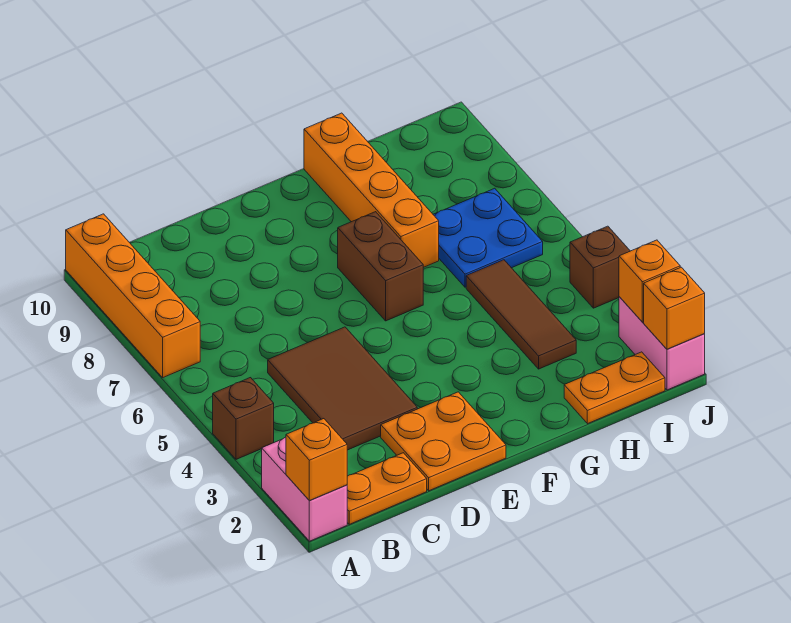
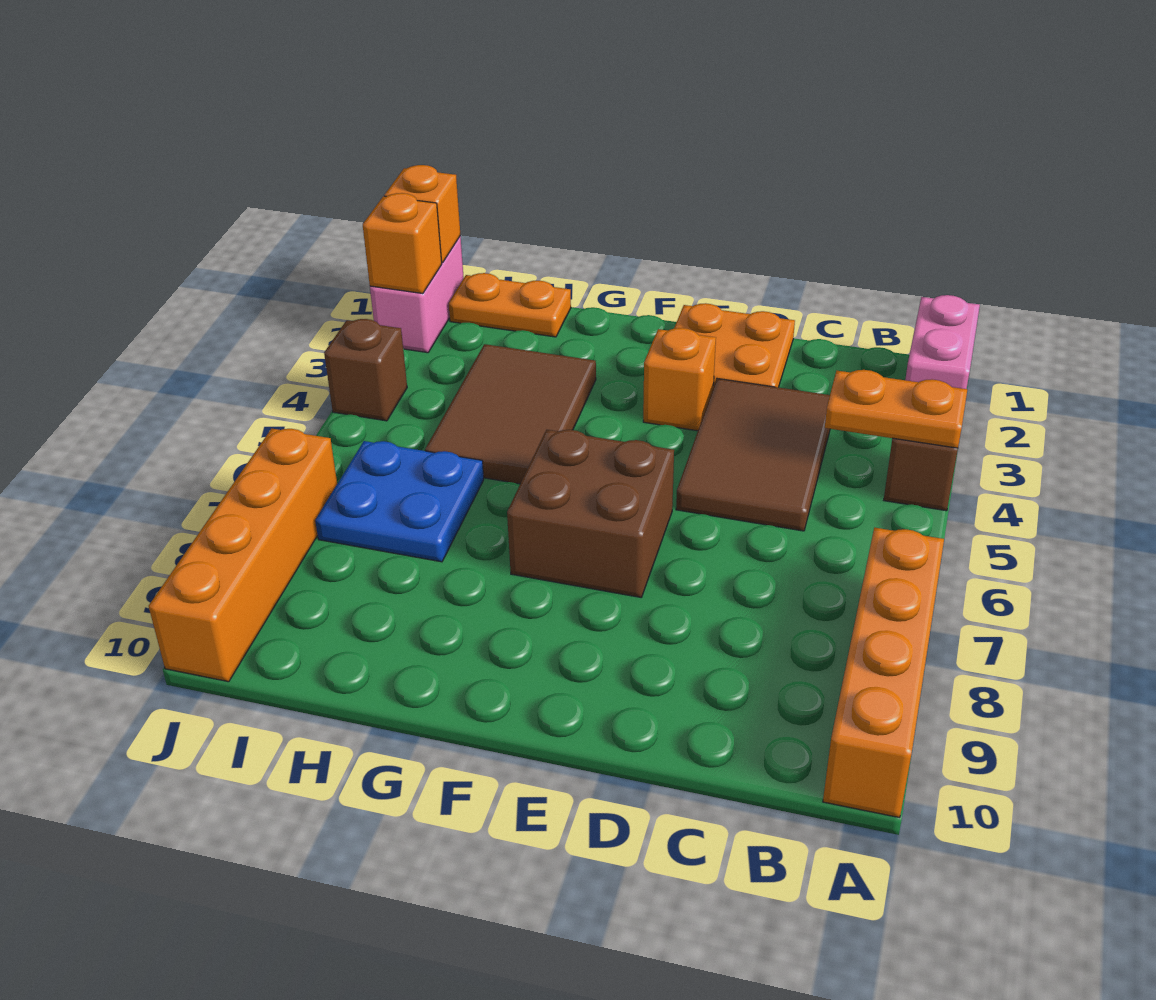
orange 1x1 brick [286,419,347,501] -> orange 1x1 brick moved to [643,328,716,431]
orange 1x2 plate [347,453,427,524] -> orange 1x2 plate moved to [825,370,967,448]
brown 1x2 brick [338,212,423,321] -> brown 2x2 brick [507,430,674,597]
orange 1x4 brick [304,113,439,267] -> orange 1x4 brick moved to [149,429,337,682]
brown 1x3 tile [466,260,576,369] -> brown 2x3 tile [425,344,596,484]

